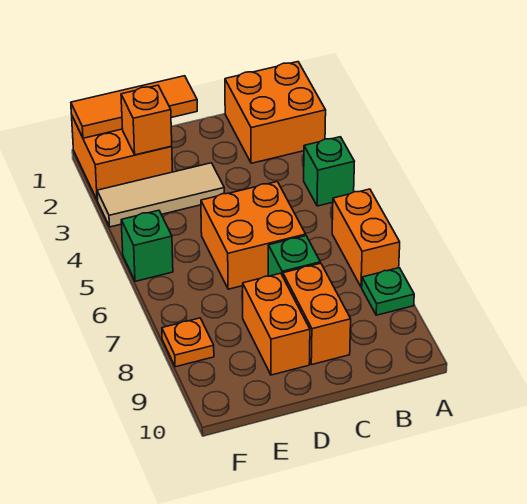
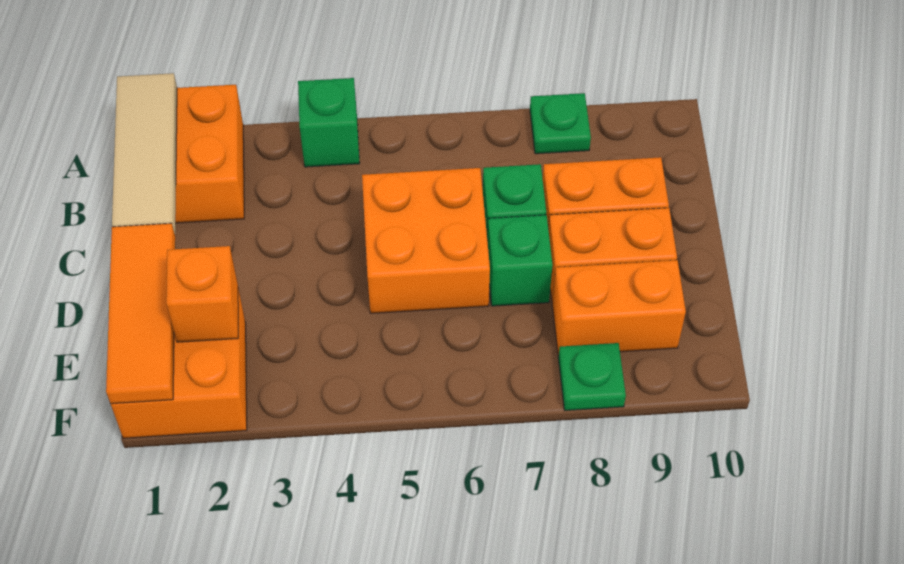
orange 1x2 brick [332,189,400,287] -> orange 1x2 brick moved to [552,260,686,356]
tan 1x3 tile [97,163,224,227] -> tan 1x3 tile moved to [112,73,177,234]
green 1x1 brick [121,210,173,281] -> green 1x1 brick moved to [487,215,553,306]
orange 1x1 plate [162,318,214,367] -> green 1x1 plate [558,343,626,411]

